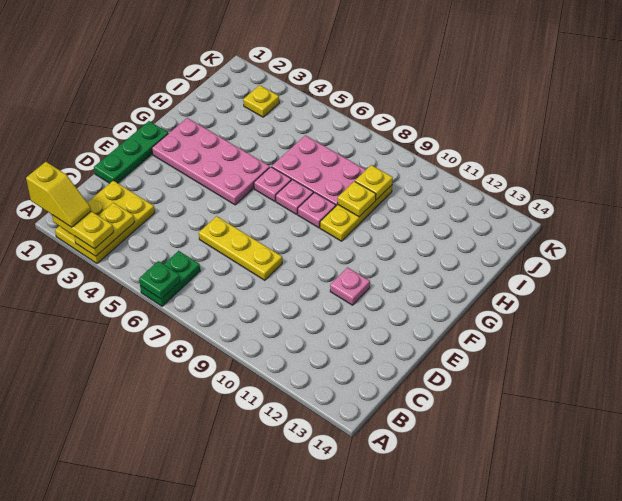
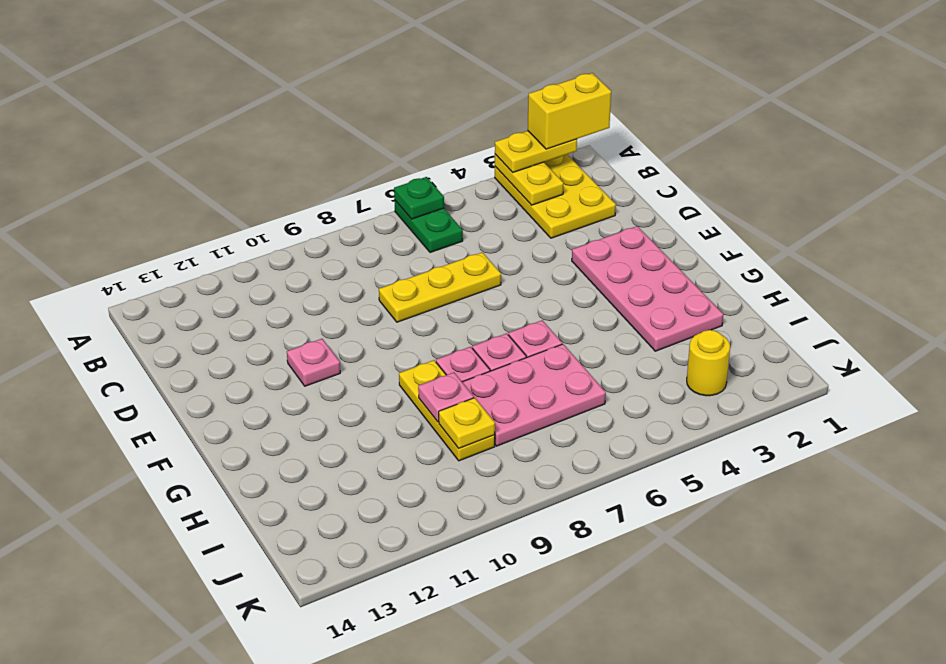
yellow 1x2 slope [26,162,91,227] -> yellow 1x2 brick [528,73,611,149]
green 1x3 plate [94,121,168,183] -> none
pink 2x4 plate [152,118,270,205] -> pink 2x4 plate turned to [572,226,723,351]
yellow 1x1 plate [338,181,376,217] -> pink 1x1 plate [418,373,474,422]
yellow 1x1 plate [243,85,279,117] -> yellow 1x1 round brick [687,330,730,396]

